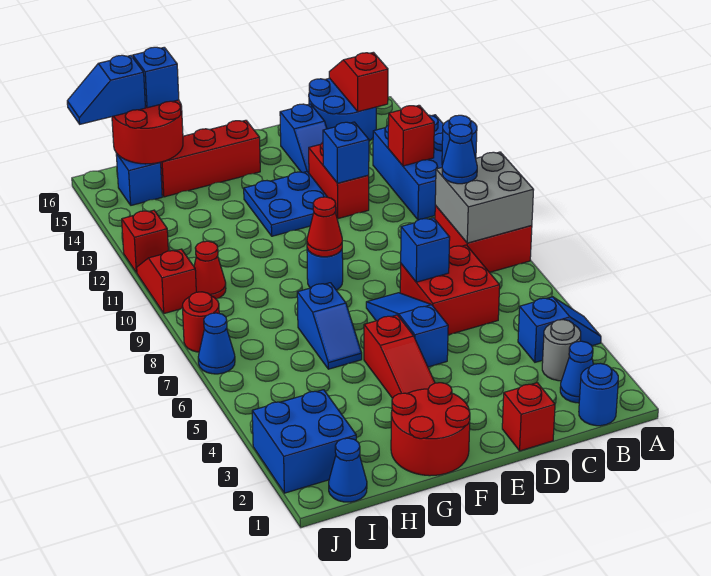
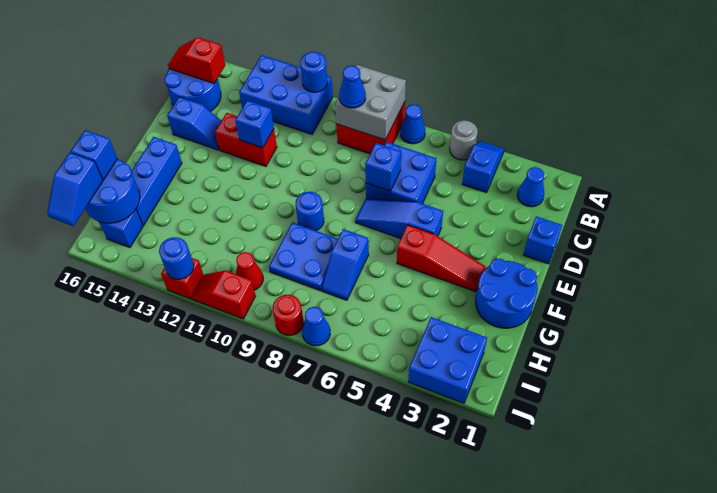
blue 1x1 round brick [579,363,618,426] -> blue 1x1 round brick moved to [159,237,194,279]
grey 1x1 round brick [542,320,581,381] -> grey 1x1 round brick moved to [450,120,478,160]
red 1x1 brick [388,105,434,166] -> none
red 2x2 brick [400,245,500,335] -> blue 2x2 brick [366,142,437,204]
red 1x1 brick [502,383,555,451] -> blue 1x1 brick [523,216,562,264]
blue 2x2 plate [244,172,336,236] -> blue 2x2 plate moved to [269,222,338,290]
red 2x2 round brick [391,383,470,476] -> blue 2x2 round brick [476,259,538,328]
red 1x1 cone [307,197,342,257] -> none
red 1x3 brick [160,120,260,197] -> blue 1x3 brick [132,137,182,225]
blue 1x2 slope [297,283,362,369] -> blue 1x2 slope turned to [322,229,369,300]
red 2x2 round brick [112,100,183,164] -> blue 2x2 round brick [85,159,140,223]
blue 1x1 cone [329,438,367,502] -> blue 1x1 cone moved to [400,104,425,144]

